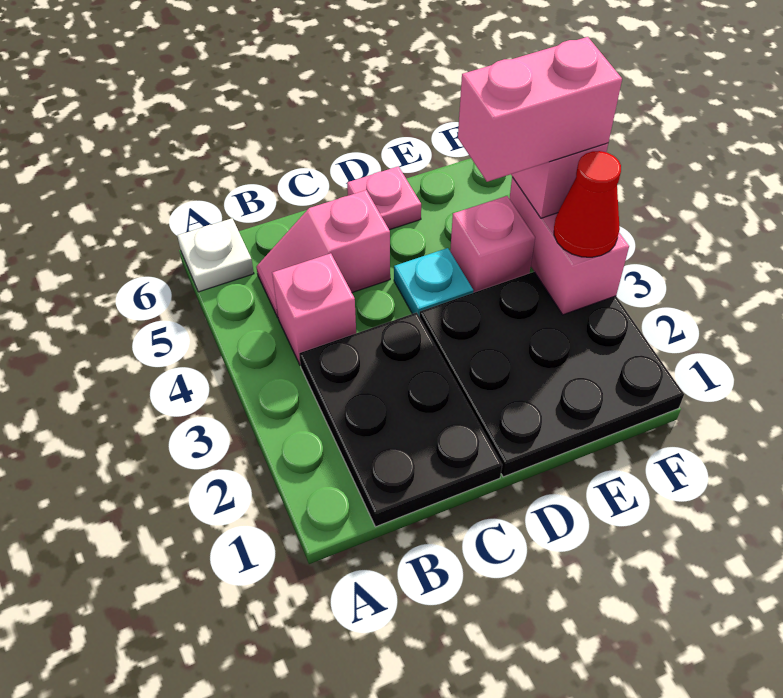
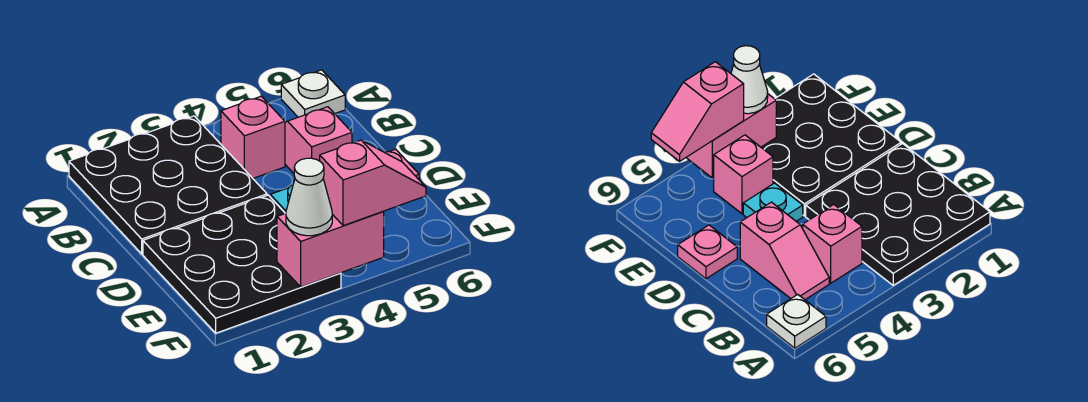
black 2x3 plate [299,312,502,527] -> black 3x3 plate [69,116,267,254]
pink 1x2 brick [458,37,622,182] -> none
red 1x1 cone [554,151,621,257] -> white 1x1 cone [286,158,332,236]

